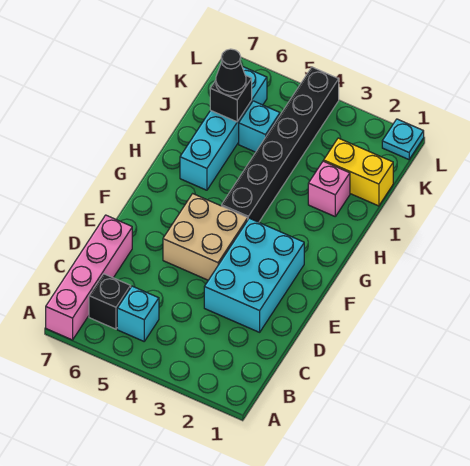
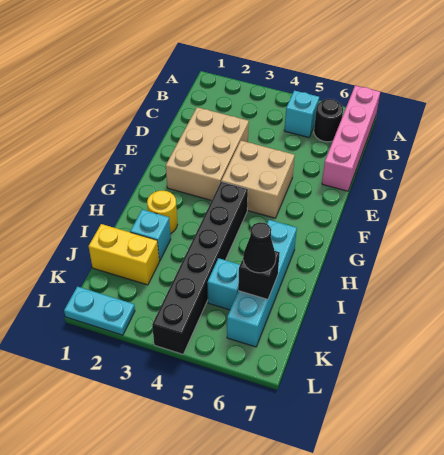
black 1x1 brick [89,274,131,329] -> black 1x1 round brick [314,99,343,142]
cyan 2x3 brick [204,218,304,332] -> tan 2x3 brick [166,107,249,201]
none -> yellow 1x1 round brick [147,191,177,234]
pink 1x1 brick [308,161,350,216] -> cyan 1x1 brick [130,210,171,261]
cyan 1x1 plate [382,119,424,160] -> cyan 1x2 plate [64,286,135,335]

